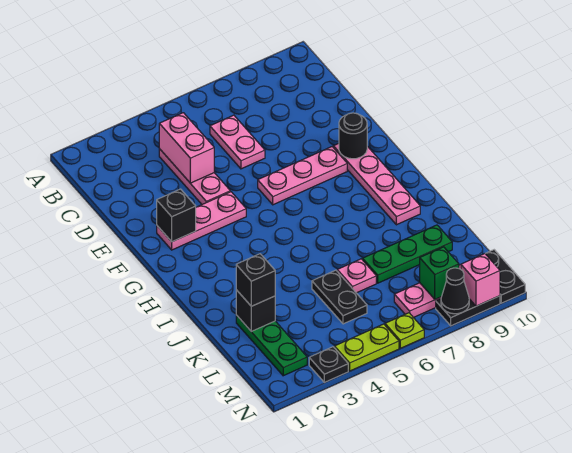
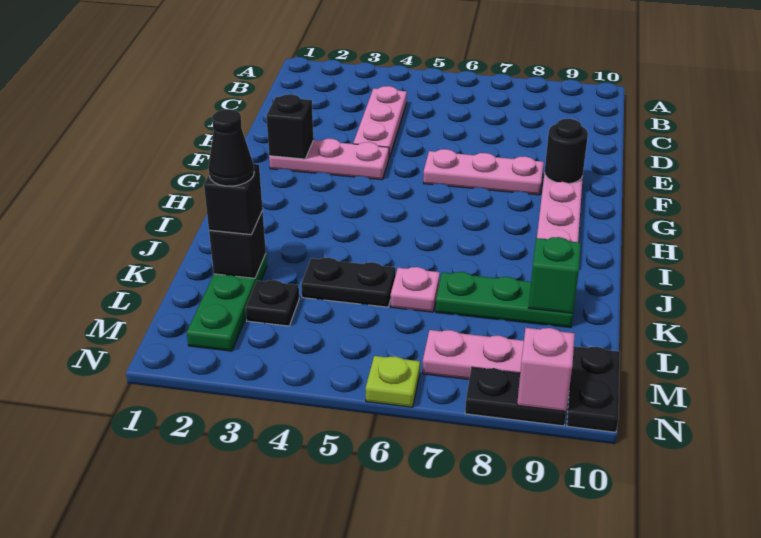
pink 1x2 brick [159,113,214,183] -> none
pink 1x2 plate [210,115,265,169] -> none
black 1x2 plate [312,270,367,324] -> black 1x2 plate turned to [301,258,396,307]
green 1x1 brick [420,247,459,299] -> green 1x1 brick moved to [529,237,581,313]
black 1x1 plate [309,347,348,382] -> black 1x1 plate moved to [245,280,299,326]
lime 1x2 plate [334,324,399,371] -> none
black 1x1 cone [441,268,469,314] -> black 1x1 cone moved to [208,109,254,186]

